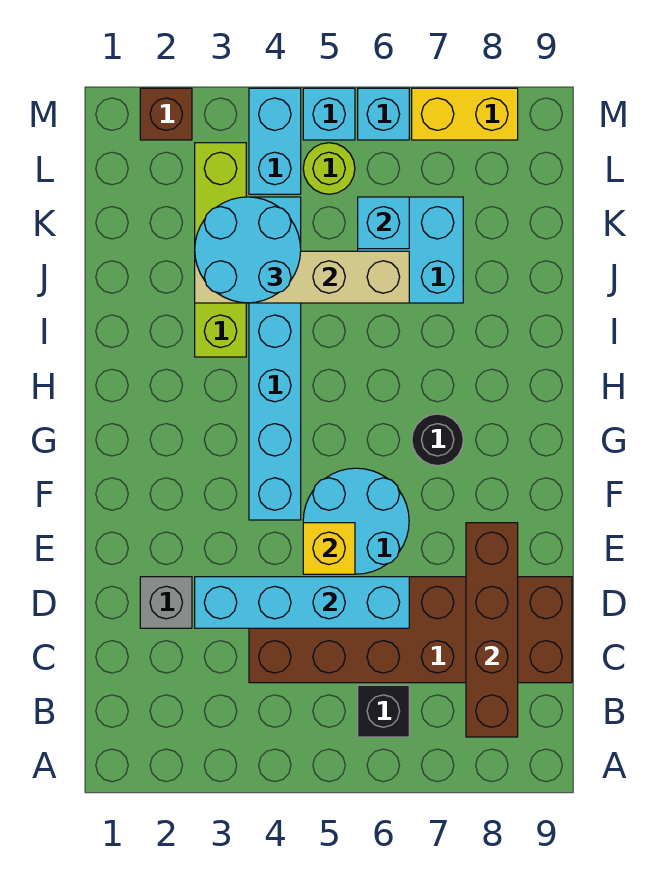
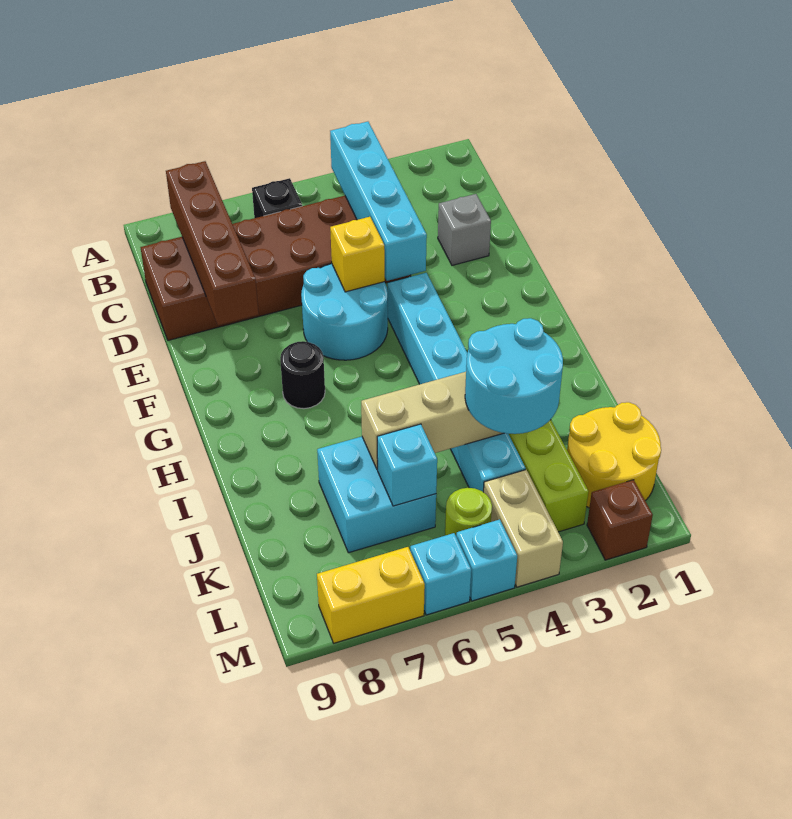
cyan 1x4 brick [195,577,409,628] -> cyan 1x4 brick turned to [330,122,427,281]
none -> yellow 2x2 round brick [567,402,661,508]
cyan 1x2 brick [249,88,301,194] -> tan 1x2 brick [484,470,563,587]

